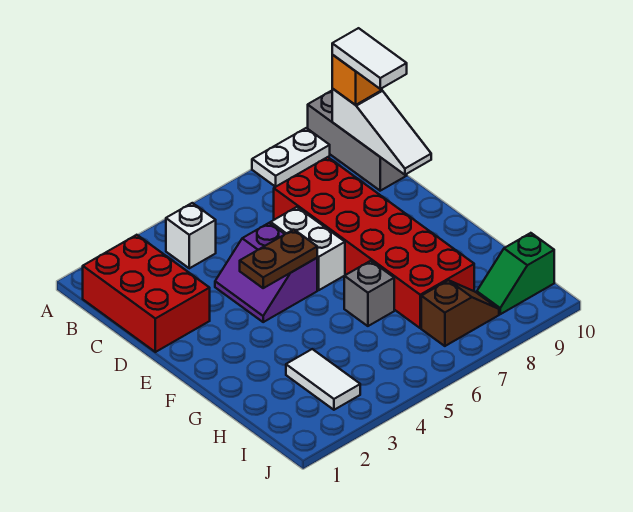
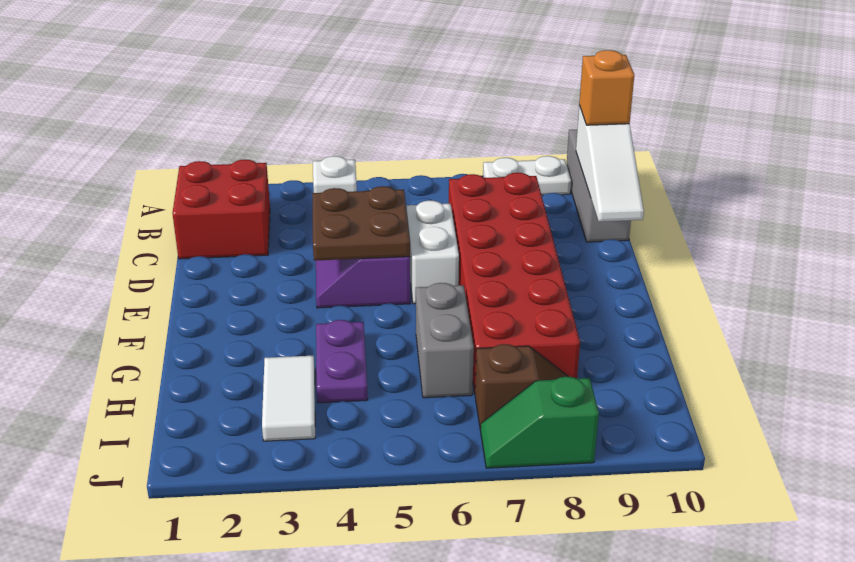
red 2x3 brick [83,235,210,352] -> red 2x2 brick [172,160,270,259]
white 1x2 tile [332,28,407,89] -> none
brown 1x2 plate [240,230,317,288] -> brown 2x2 plate [312,186,410,261]
none -> purple 1x2 plate [316,320,368,403]
grey 1x1 brick [344,261,394,326] -> grey 1x2 brick [416,283,474,398]
green 1x2 slope [477,233,554,314] -> green 1x2 slope moved to [481,377,599,468]

